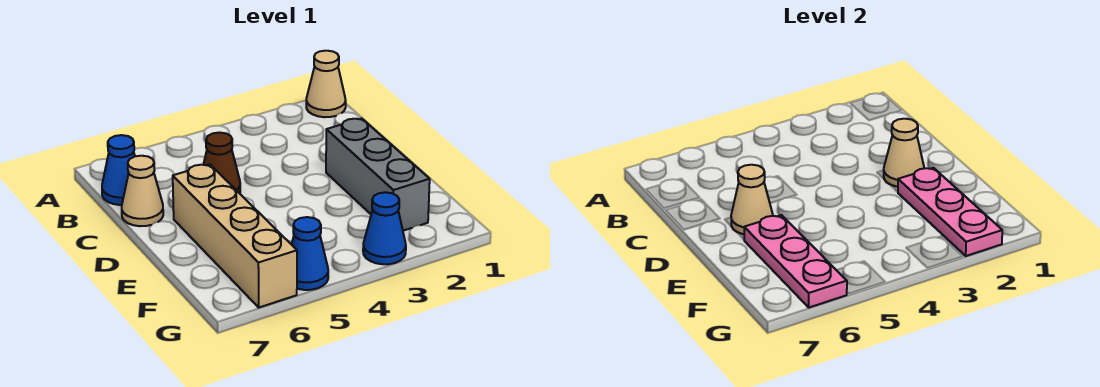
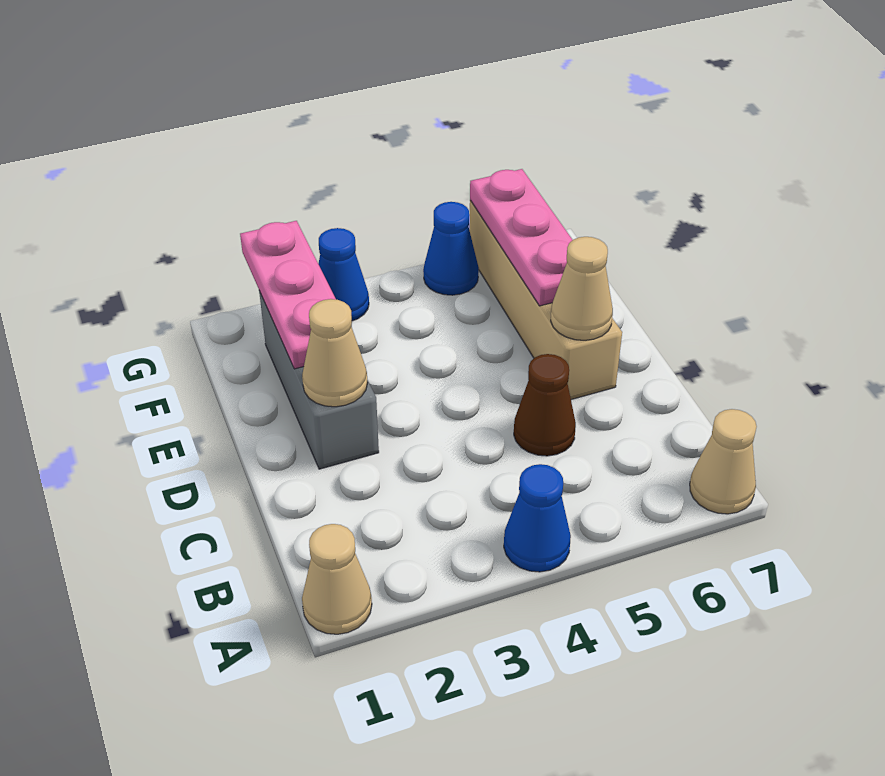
blue 1x1 cone [102,135,135,205] -> blue 1x1 cone moved to [504,464,571,572]
tan 1x1 cone [122,156,163,226] -> tan 1x1 cone moved to [690,409,757,514]

